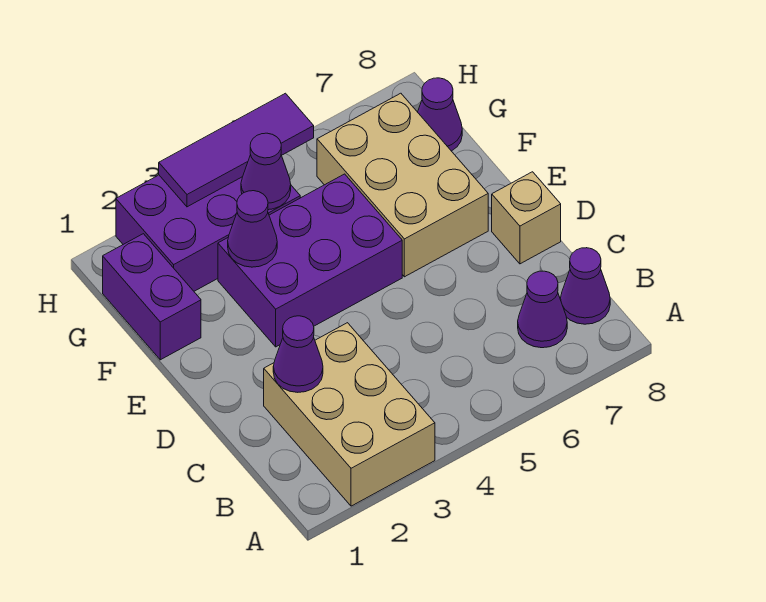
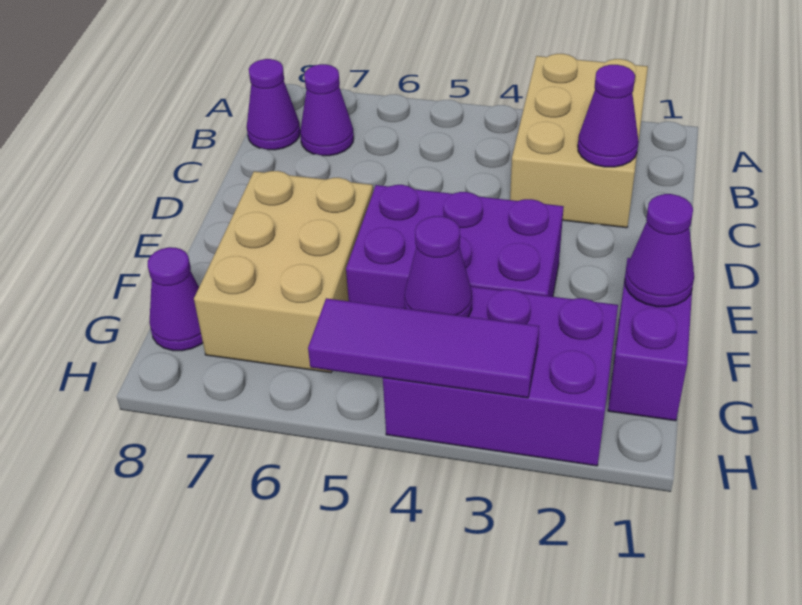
tan 1x1 brick [492,172,561,264] -> none
purple 1x1 cone [228,191,277,267] -> purple 1x1 cone moved to [625,194,694,307]

